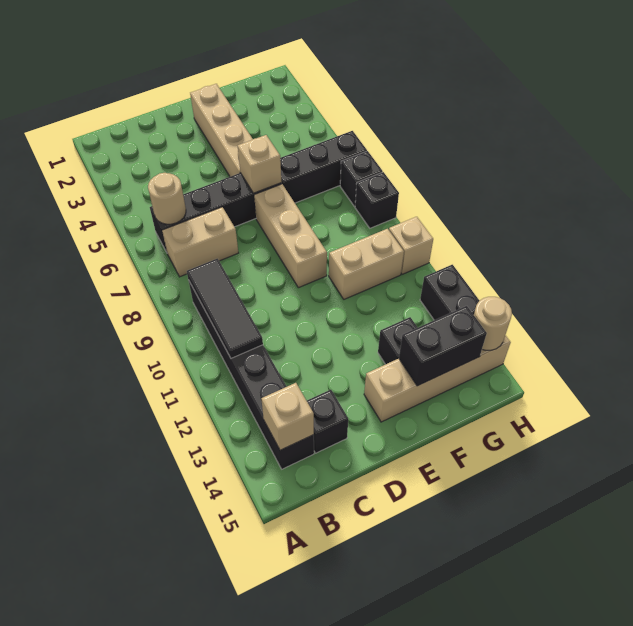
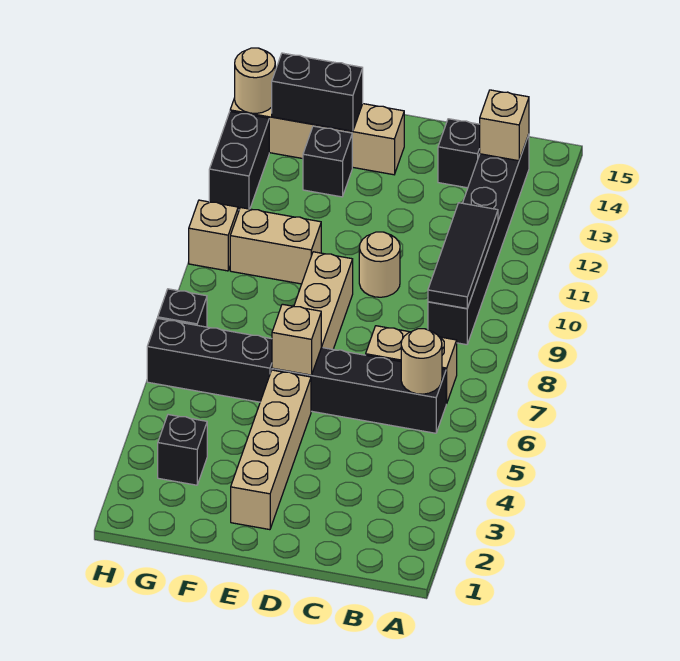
none -> tan 1x1 round brick [359,232,400,297]
black 1x1 brick [355,172,399,228] -> black 1x1 brick moved to [158,415,207,485]

